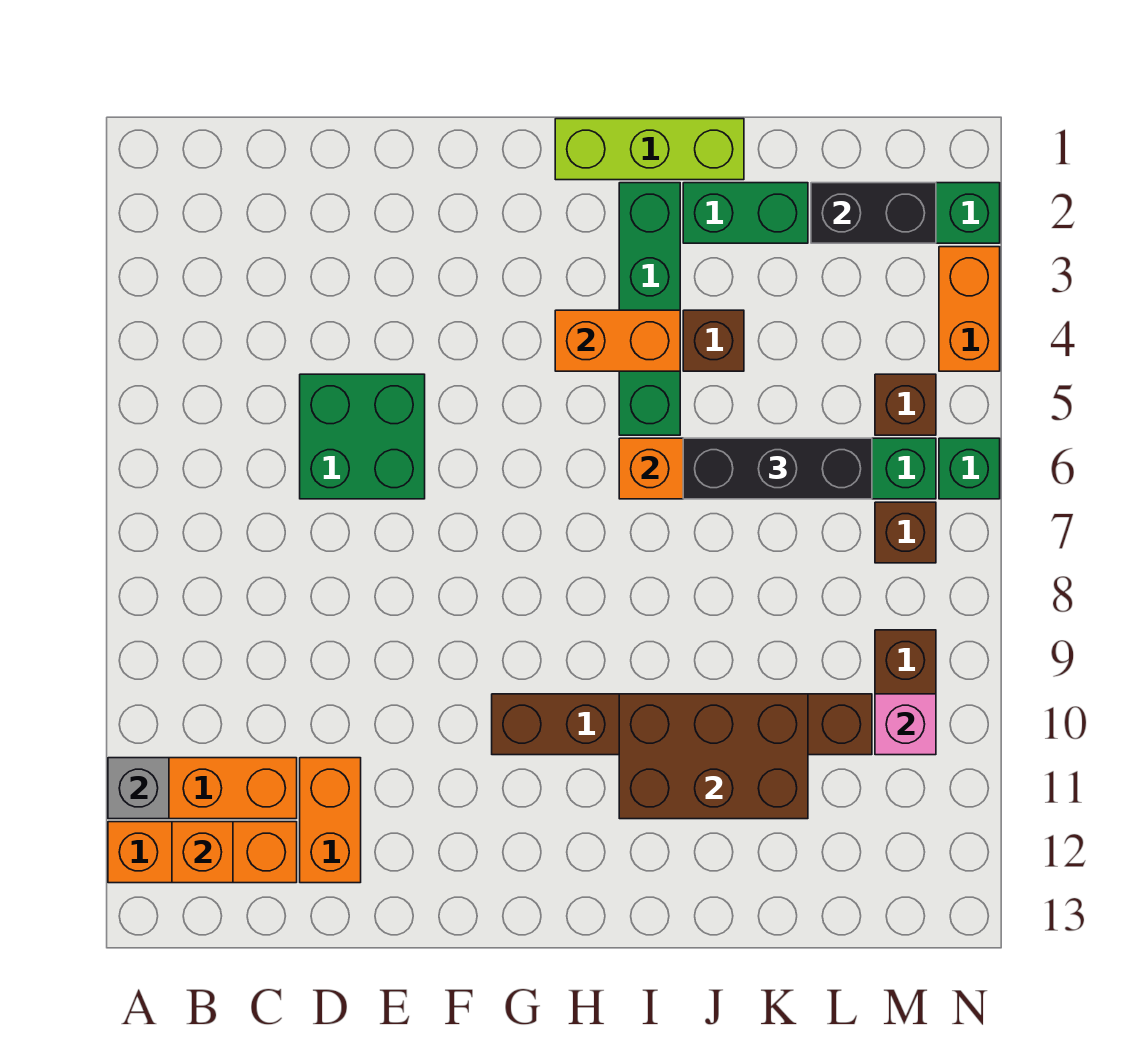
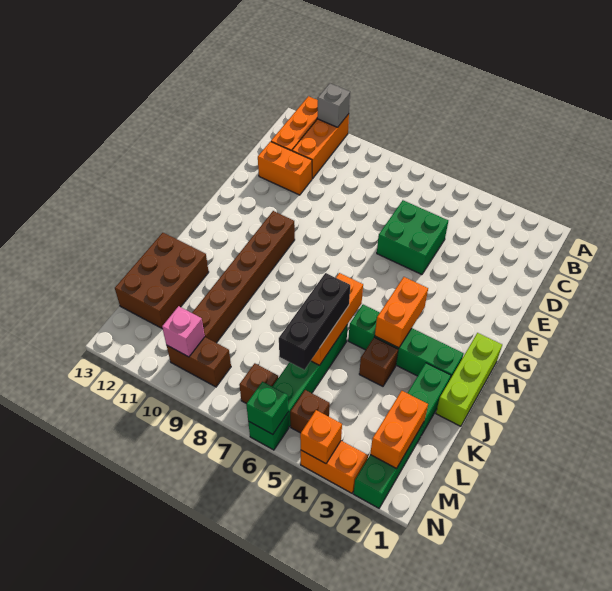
orange 1x1 brick [172,822,233,883] -> orange 1x1 brick moved to [300,410,342,464]
brown 2x3 brick [619,694,808,819] -> brown 2x3 brick moved to [115,233,209,328]
black 1x2 brick [811,183,936,243] -> orange 1x2 brick [370,391,428,469]
none -> green 1x1 brick [246,382,288,434]

